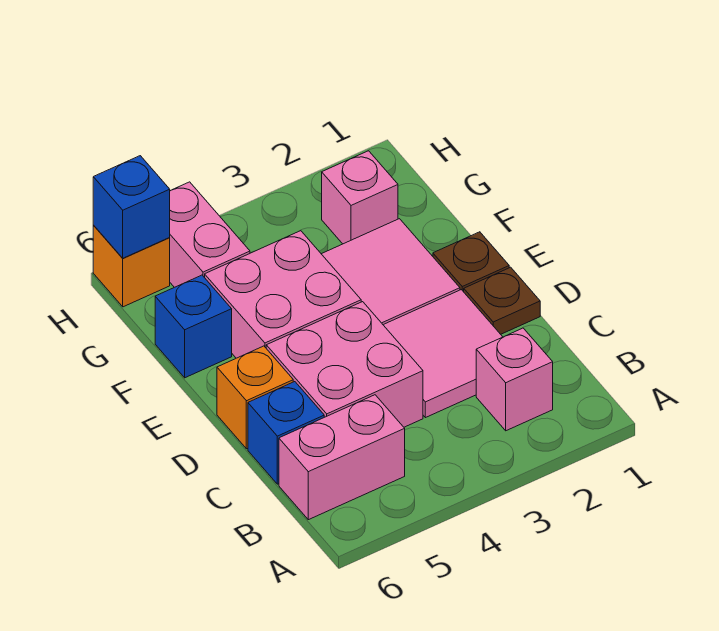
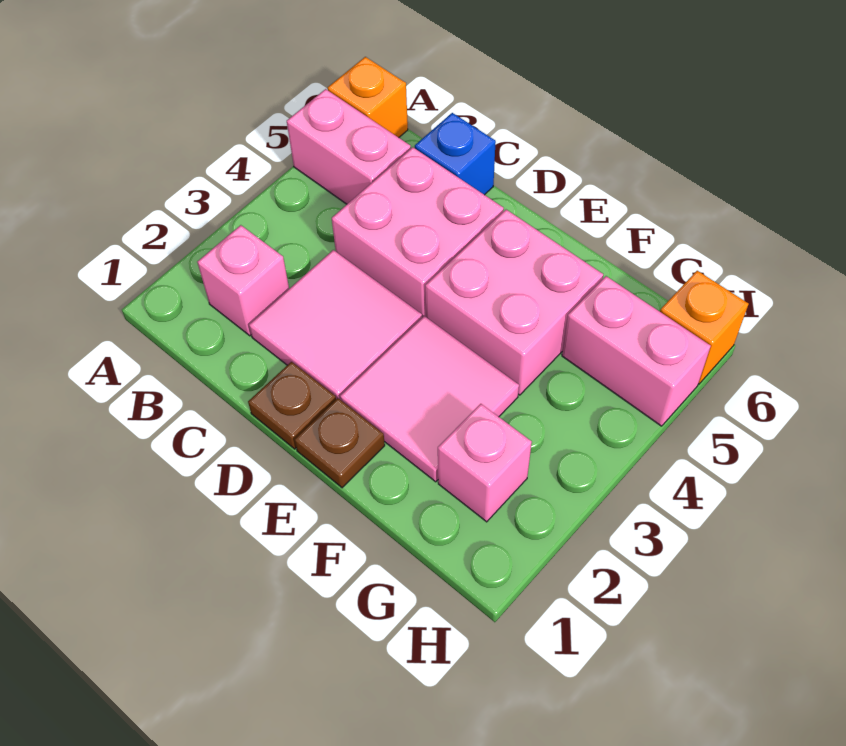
pink 1x2 brick [279,395,405,520] -> pink 1x2 brick turned to [287,89,411,204]
orange 1x1 brick [217,346,293,449] -> orange 1x1 brick moved to [328,57,408,138]
blue 1x1 brick [155,275,232,378] -> none
blue 1x1 brick [93,156,170,258] -> none

